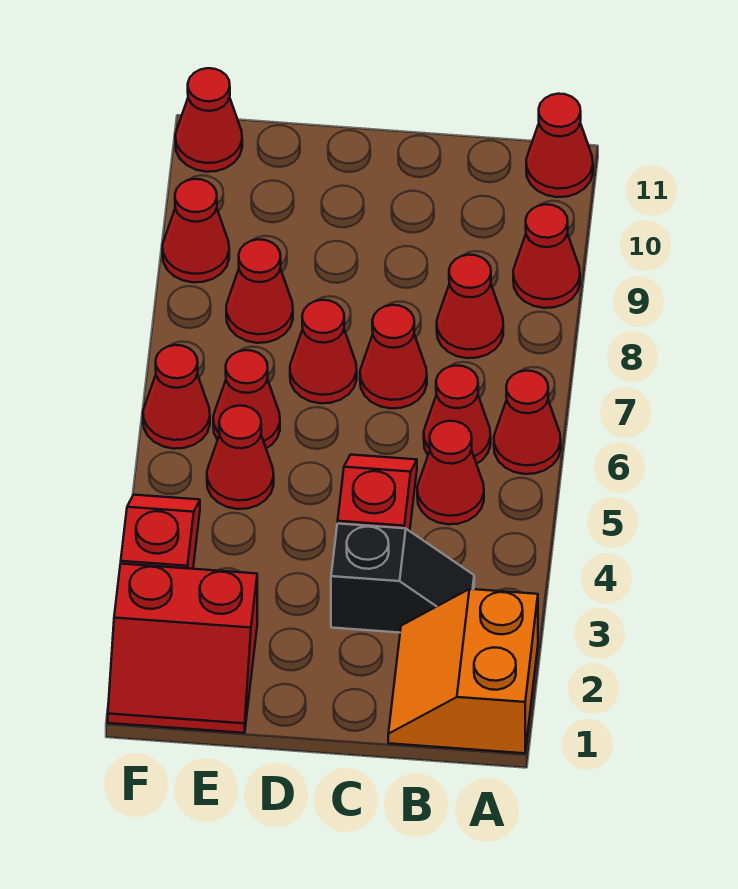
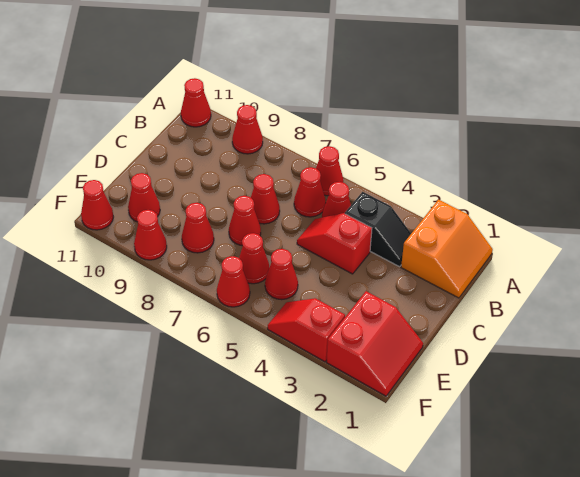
orange 2x2 slope [388,589,538,753] -> orange 2x2 slope turned to [401,200,493,298]
black 1x2 slope [331,524,474,633] -> black 1x2 slope turned to [345,192,411,267]
red 1x1 cone [437,255,503,358] -> red 1x1 cone moved to [128,173,160,222]

